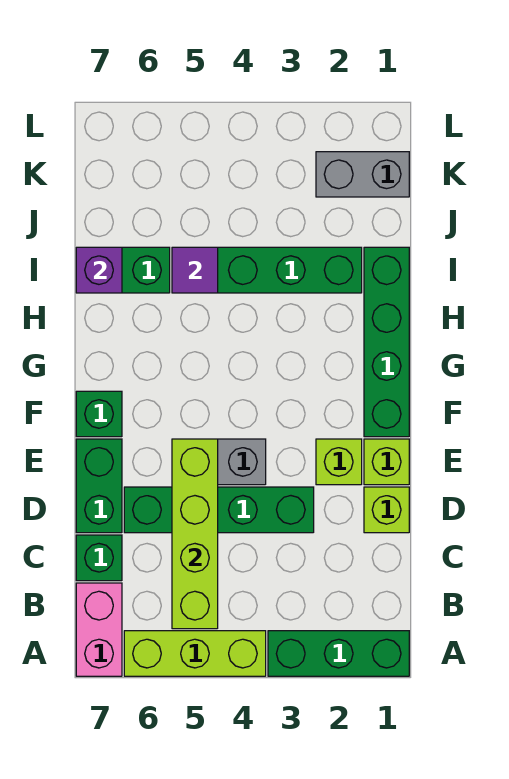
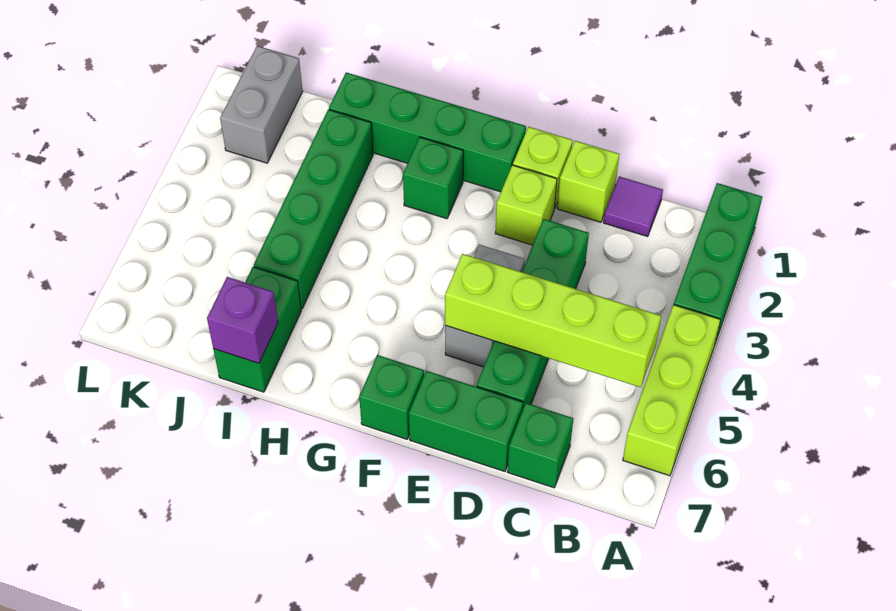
pink 1x2 brick [76,583,122,676] -> none
none -> green 1x1 brick [403,137,463,219]
purple 1x1 tile [172,247,218,293] -> purple 1x1 tile moved to [604,176,663,237]

